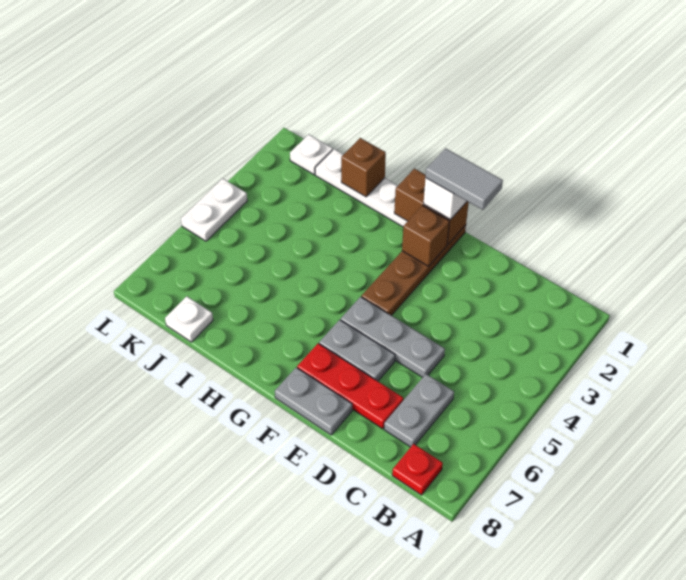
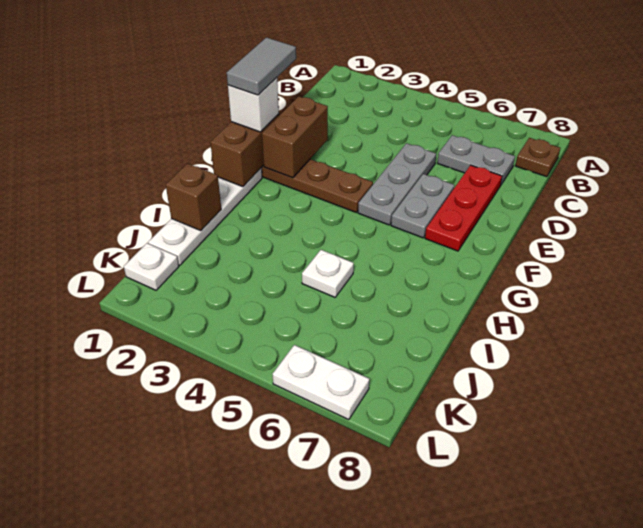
red 1x1 plate [392,444,443,495] -> brown 1x1 plate [515,138,560,177]
grey 1x2 plate [275,368,352,435] -> none
brown 1x1 brick [402,206,449,267] -> brown 1x2 brick [262,96,328,178]
white 1x1 plate [165,296,213,342] -> white 1x1 plate moved to [302,250,354,297]
white 1x2 plate [181,178,247,241] -> white 1x2 plate moved to [273,345,369,420]

